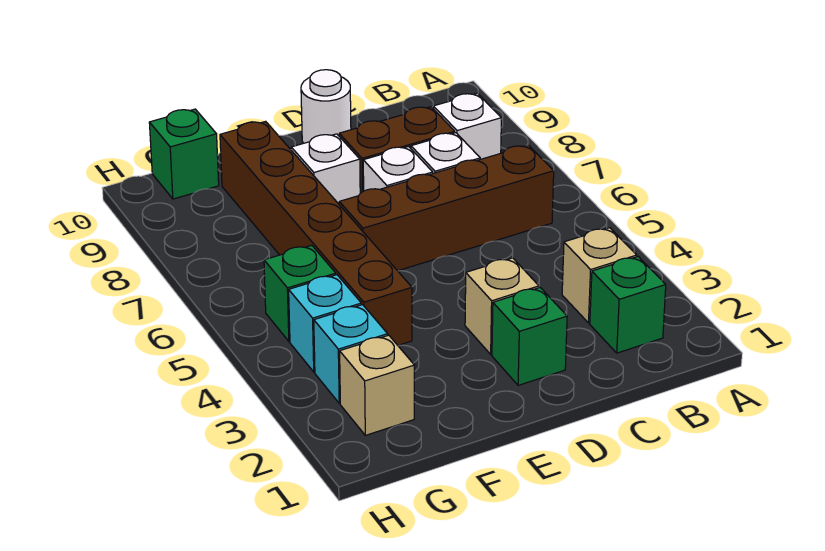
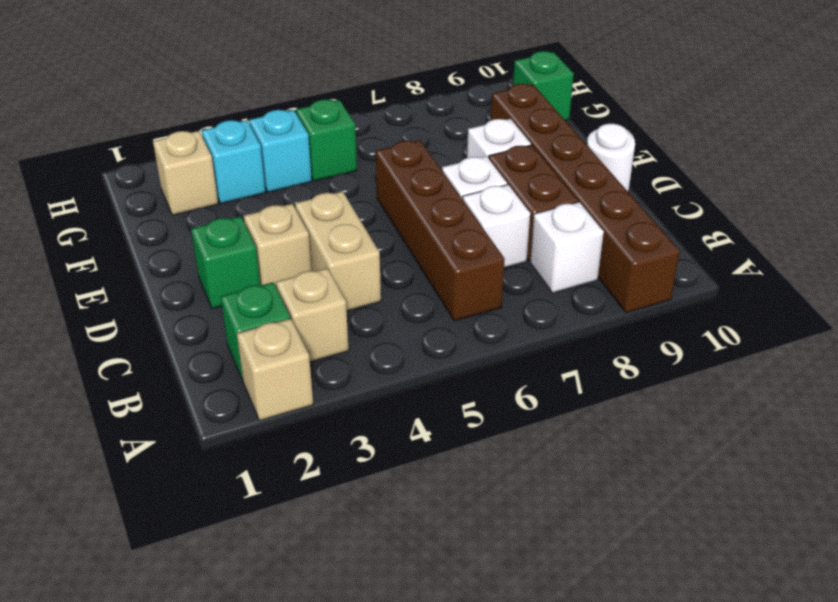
none -> tan 1x1 brick [237,319,313,420]
none -> tan 1x2 brick [295,191,381,311]
brown 1x6 brick [220,121,412,345] -> brown 1x6 brick turned to [491,84,680,313]

